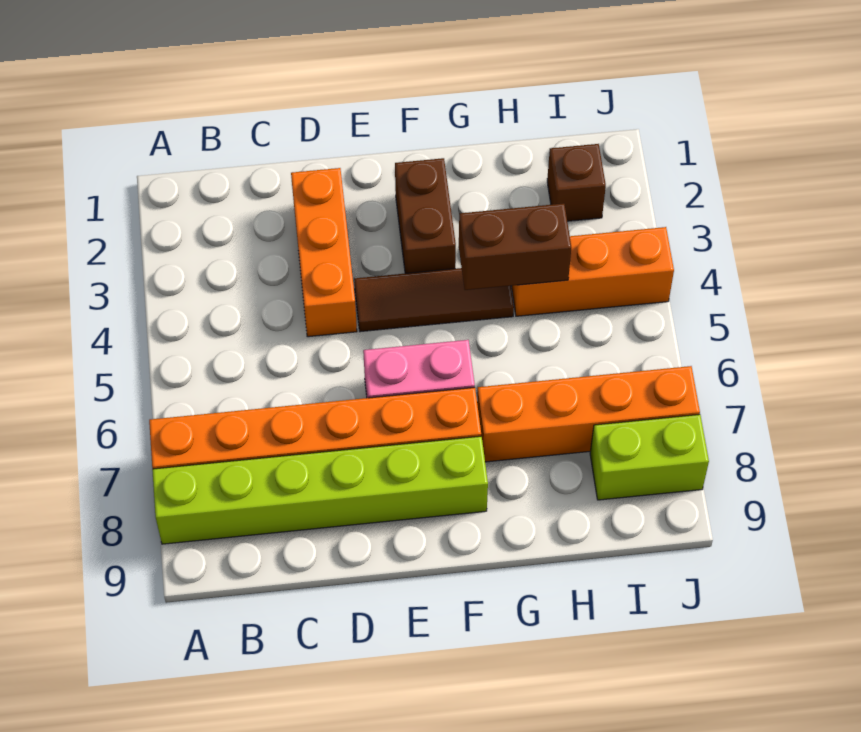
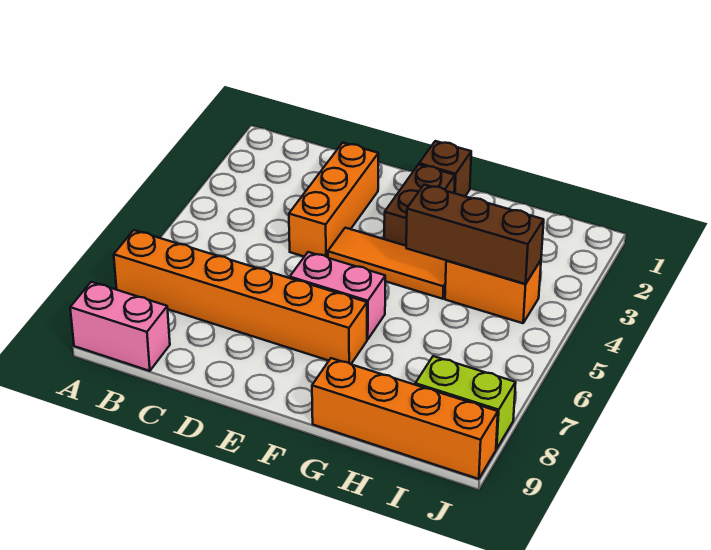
lime 1x6 brick [152,436,488,544] -> none
none -> pink 1x2 brick [70,282,170,371]
brown 1x3 tile [354,268,514,332] -> orange 1x3 tile [328,228,446,299]
brown 1x2 brick [459,204,571,290] -> brown 1x3 brick [406,185,544,284]
orange 1x4 brick [477,366,700,462] -> orange 1x4 brick moved to [312,358,498,479]
orange 1x3 brick [511,227,674,316] -> orange 1x2 brick [445,260,541,323]
brown 1x1 brick [547,144,606,221] -> brown 1x1 brick moved to [419,141,471,196]

